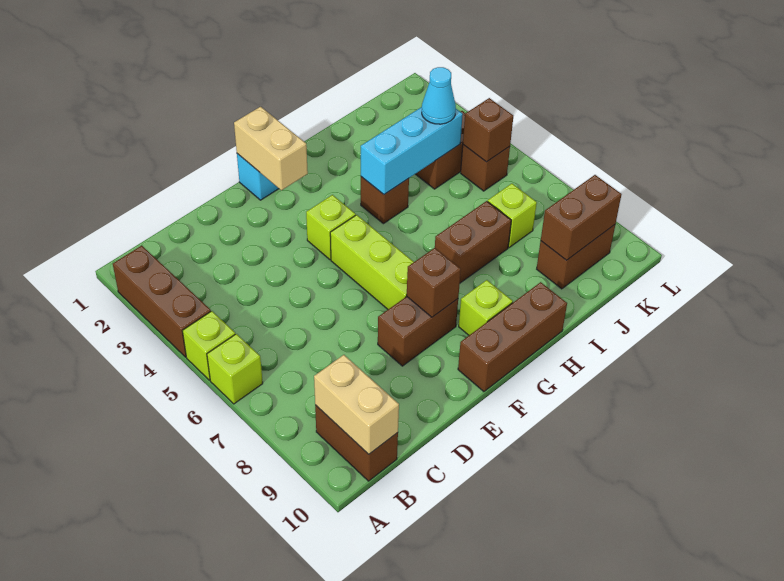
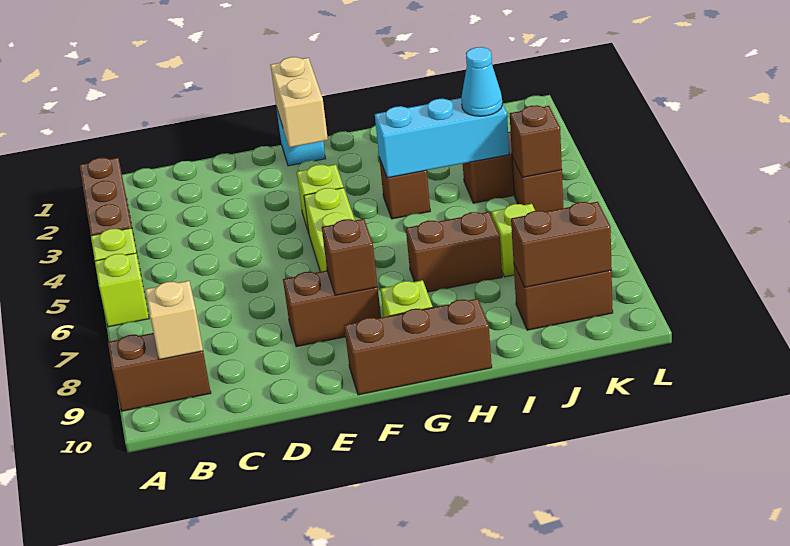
brown 1x2 brick [315,405,398,481] -> brown 1x2 brick turned to [108,333,211,411]
tan 1x2 brick [314,355,399,454] -> tan 1x1 brick [145,281,203,360]

